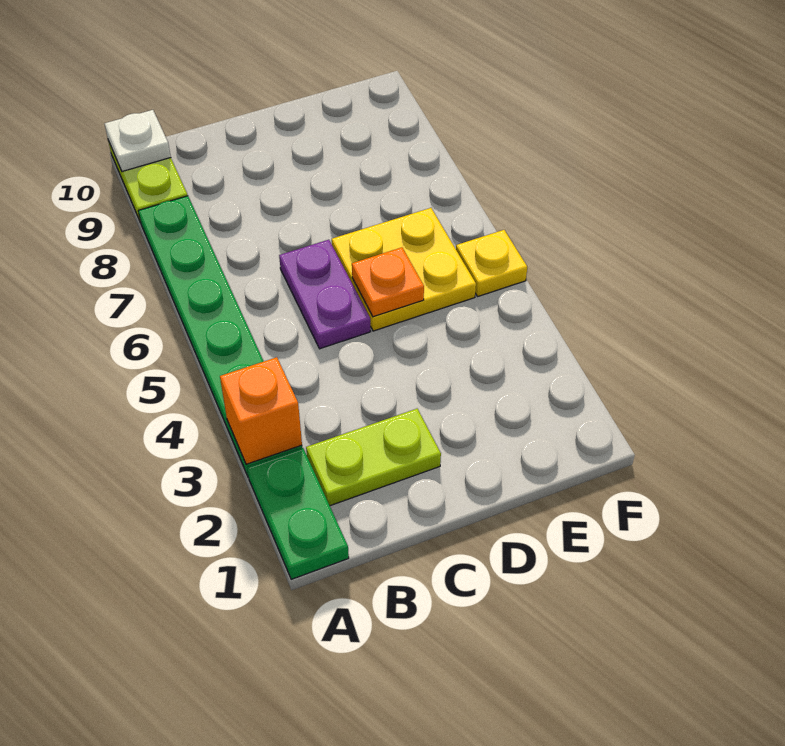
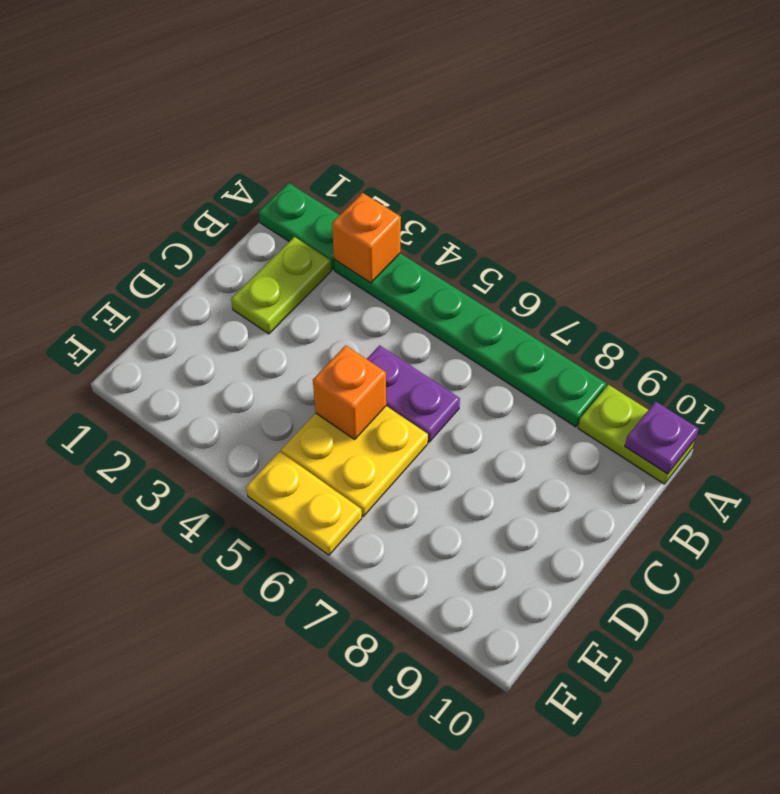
white 1x1 plate [104,110,171,172] -> purple 1x1 plate [625,401,699,474]
orange 1x1 plate [352,247,424,317] -> orange 1x1 brick [313,345,386,439]
yellow 1x1 plate [456,230,527,296] -> yellow 1x2 plate [246,451,362,555]

